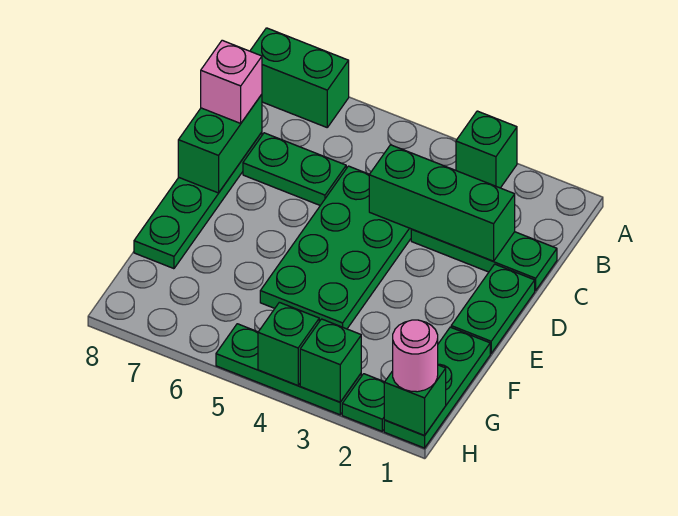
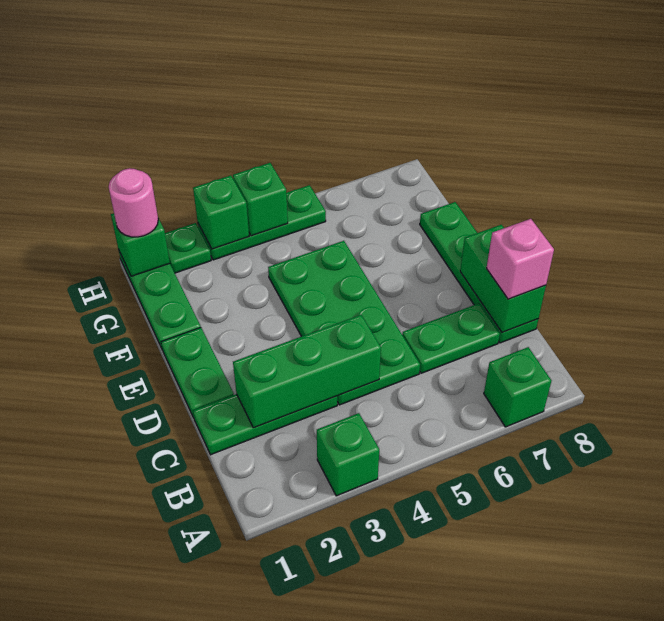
green 1x2 brick [250,28,349,127] -> green 1x1 brick [484,347,551,427]

